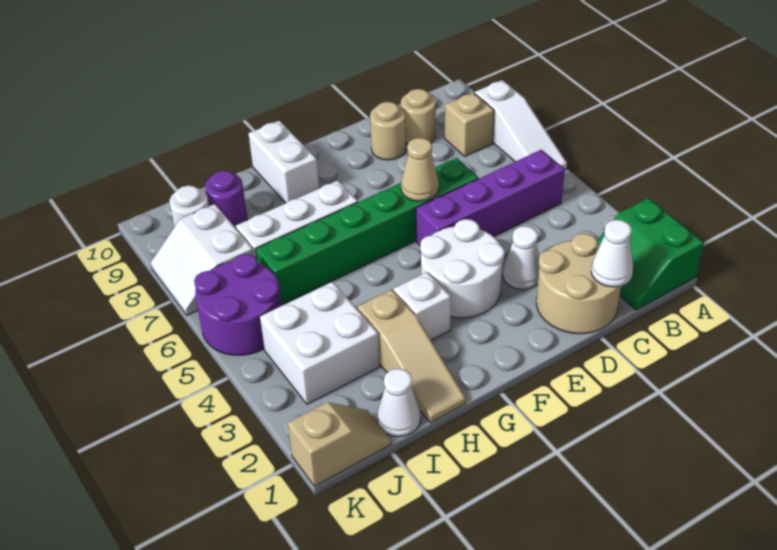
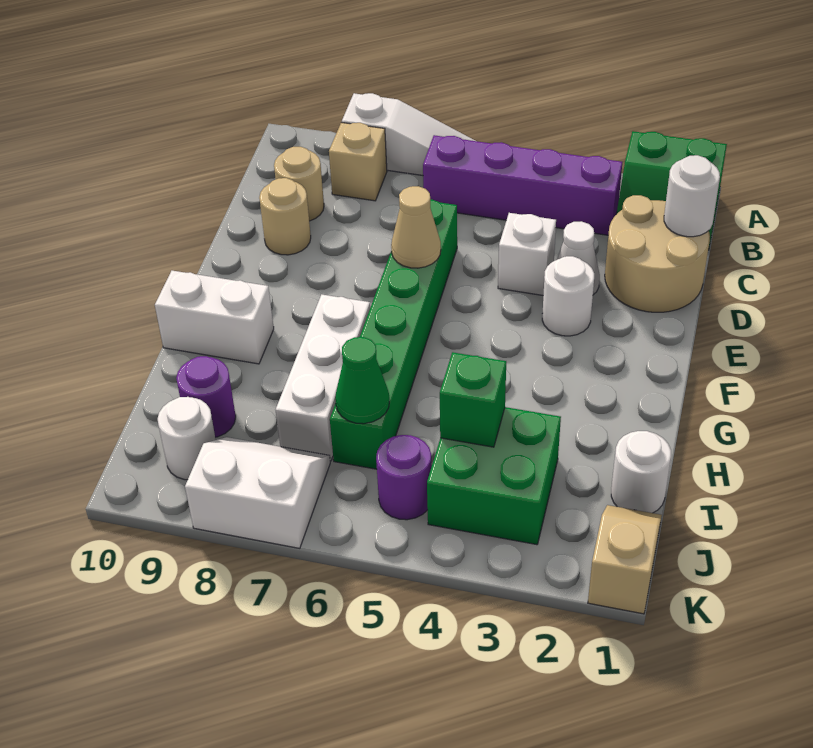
purple 1x4 brick [416,150,565,245] -> purple 1x4 brick turned to [423,135,622,235]
white 1x1 cone [591,220,633,287] -> white 1x1 round brick [664,155,720,237]
white 2x2 round brick [420,219,504,318] -> white 1x1 round brick [542,256,594,336]
white 1x1 brick [394,272,451,340] -> white 1x1 brick moved to [498,213,556,295]
tan 1x3 slope [357,289,466,423] -> none
white 1x1 cone [377,368,421,437] -> white 1x1 round brick [611,431,671,513]
white 2x2 brick [260,282,380,404] -> green 2x2 brick [427,407,561,545]
none -> green 1x1 brick [440,352,506,447]
none -> green 1x1 cone [335,337,389,424]
purple 2x2 round brick [194,254,282,355] -> purple 1x1 round brick [376,435,432,520]
white 2x2 slope [151,204,254,316] -> white 2x2 slope turned to [185,437,330,548]

